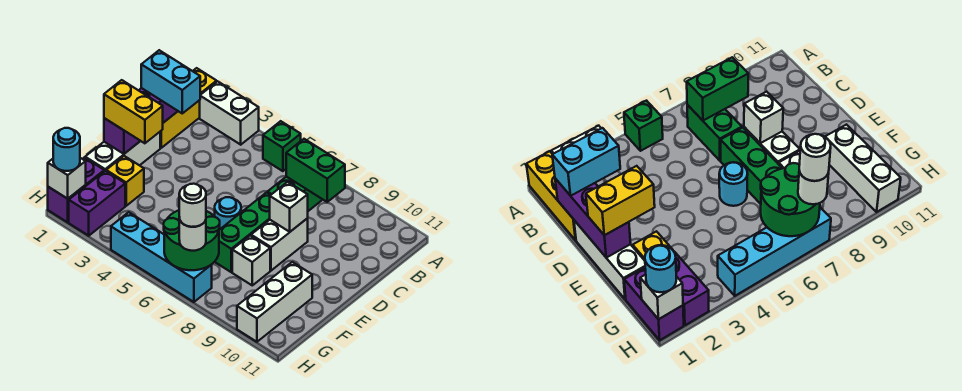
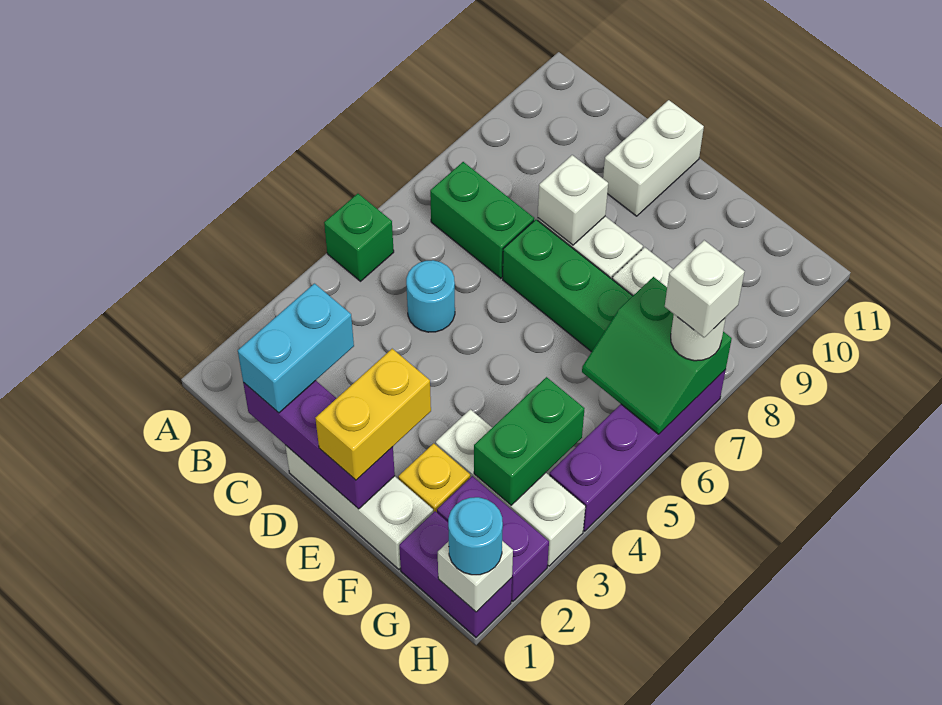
yellow 1x3 brick [160,68,217,148] -> none
white 1x2 brick [200,81,259,145] -> white 1x2 brick moved to [603,100,704,216]
green 1x2 brick [286,139,345,202] -> green 1x2 brick moved to [474,377,584,505]
cyan 1x1 round brick [214,197,241,230] -> cyan 1x1 round brick moved to [406,260,455,332]
white 1x3 brick [237,262,312,342] -> white 1x3 brick moved to [436,409,586,566]
green 2x2 round brick [164,210,220,270] -> green 2x2 slope [582,277,732,434]
cyan 1x4 brick [111,212,212,302] -> purple 1x4 brick [549,369,726,531]
white 1x1 round brick [179,184,206,227] -> white 1x1 brick [665,240,745,337]

